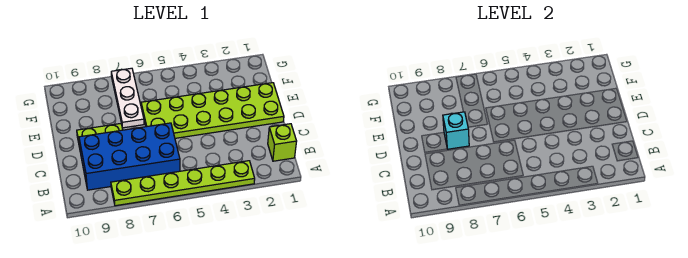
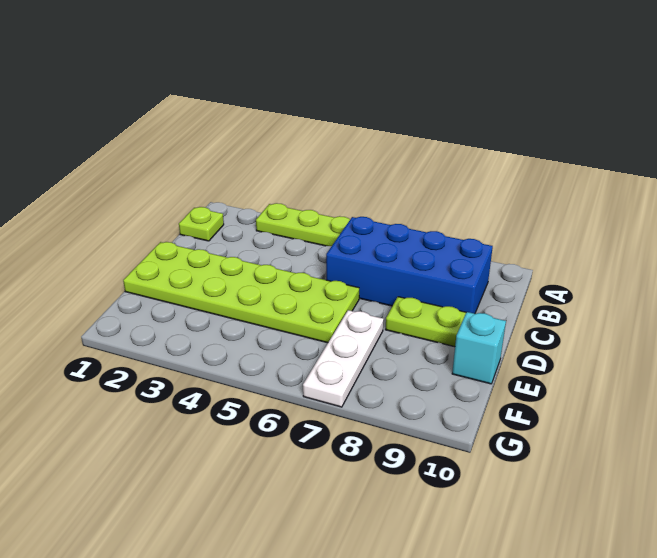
lime 1x1 brick [268,124,297,161] -> lime 1x1 plate [179,207,224,241]
cyan 1x1 brick [443,112,469,149] -> cyan 1x1 brick moved to [452,312,506,384]

